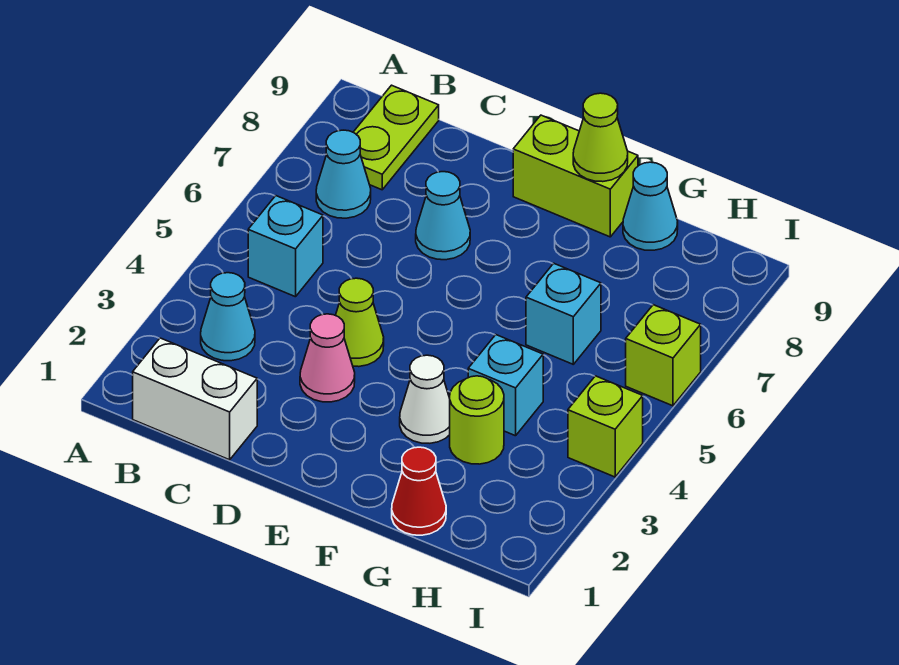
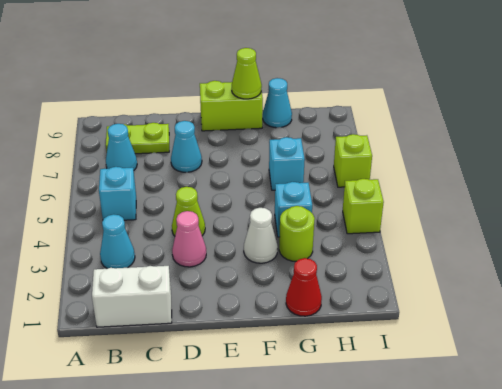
lime 1x2 plate [353,85,439,190] -> lime 1x2 plate turned to [106,123,169,154]

